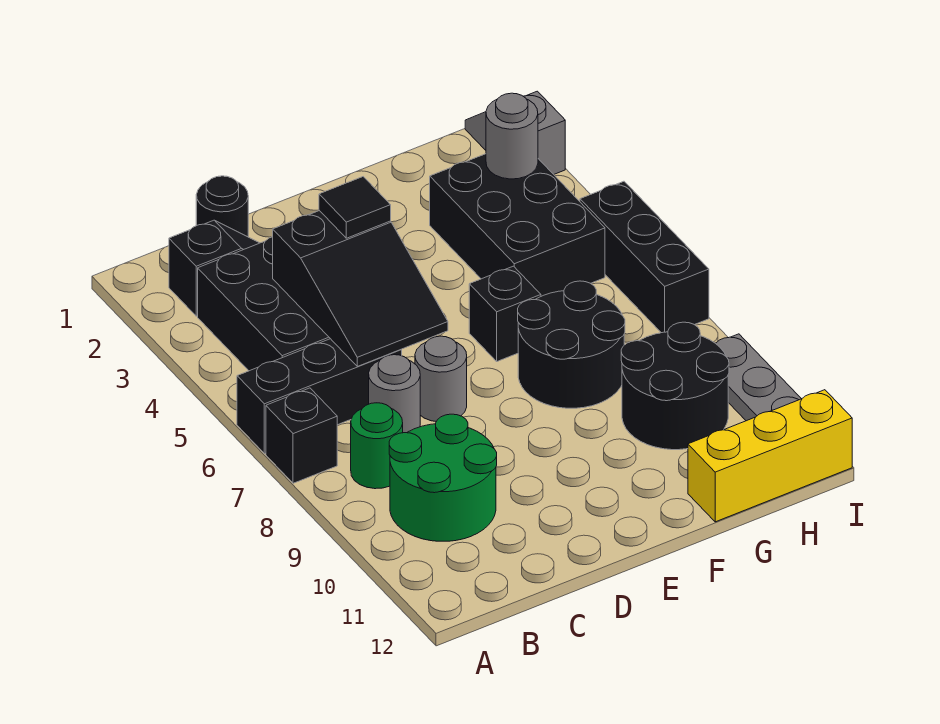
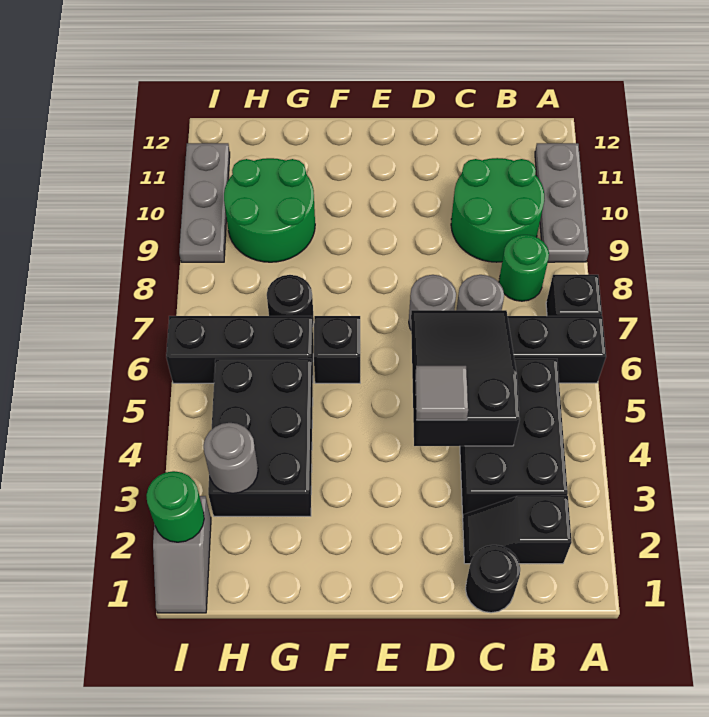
none -> grey 1x3 plate [535,143,589,262]
black 1x1 tile [319,177,391,238] -> grey 1x1 tile [415,366,468,420]
black 2x2 round brick [518,281,625,408] -> black 1x1 round brick [267,275,314,326]
black 2x2 round brick [621,322,729,450] -> green 2x2 round brick [224,158,315,262]
yellow 1x3 brick [688,390,852,522] -> none
none -> green 1x1 round brick [146,471,204,542]
black 1x3 brick [580,181,709,333] -> black 1x3 brick turned to [166,316,313,383]

